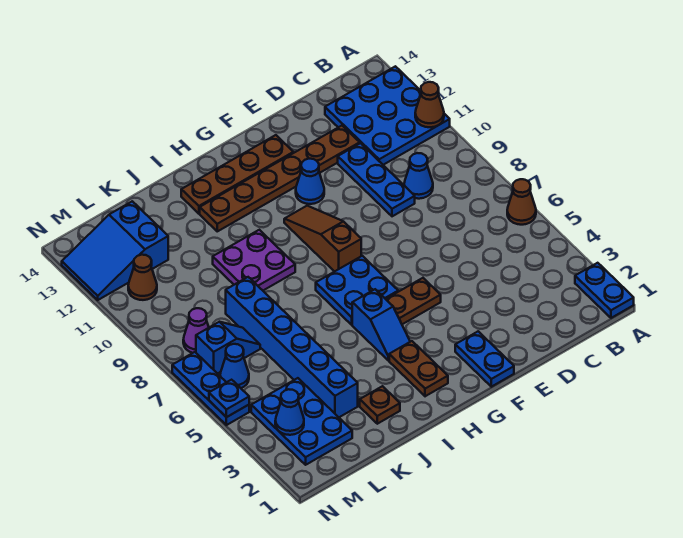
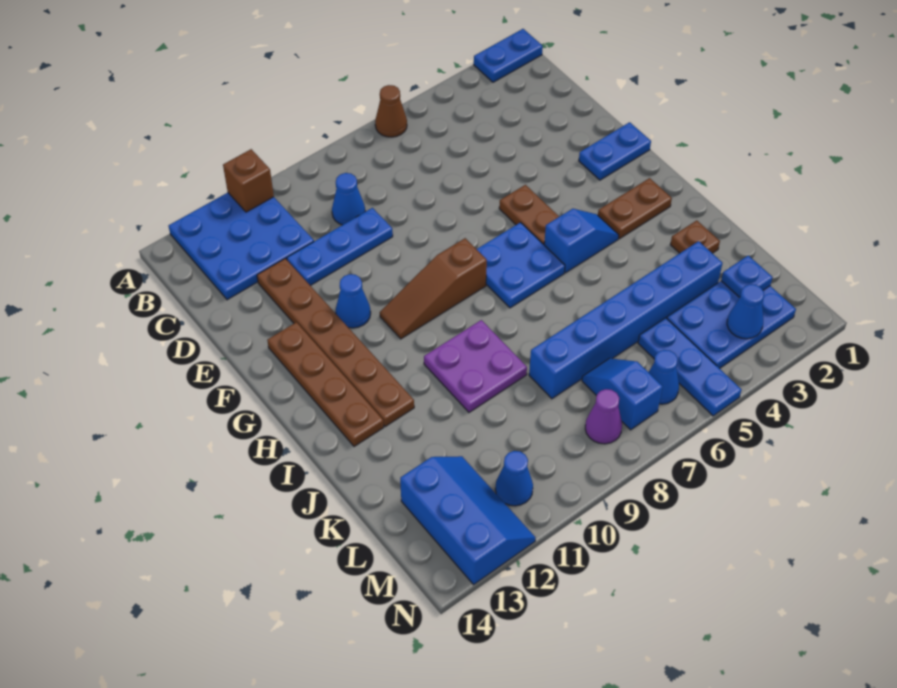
brown 1x1 cone [415,82,444,127] -> brown 1x1 brick [223,149,274,212]
blue 2x3 slope [62,201,168,300] -> blue 2x3 slope turned to [400,456,536,585]
brown 1x1 cone [128,255,157,300] -> blue 1x1 cone [495,451,533,506]
blue 1x3 plate [172,352,249,425] -> blue 1x3 plate turned to [638,318,741,416]
blue 1x1 plate [209,380,249,417] -> blue 1x1 plate moved to [721,255,773,297]

